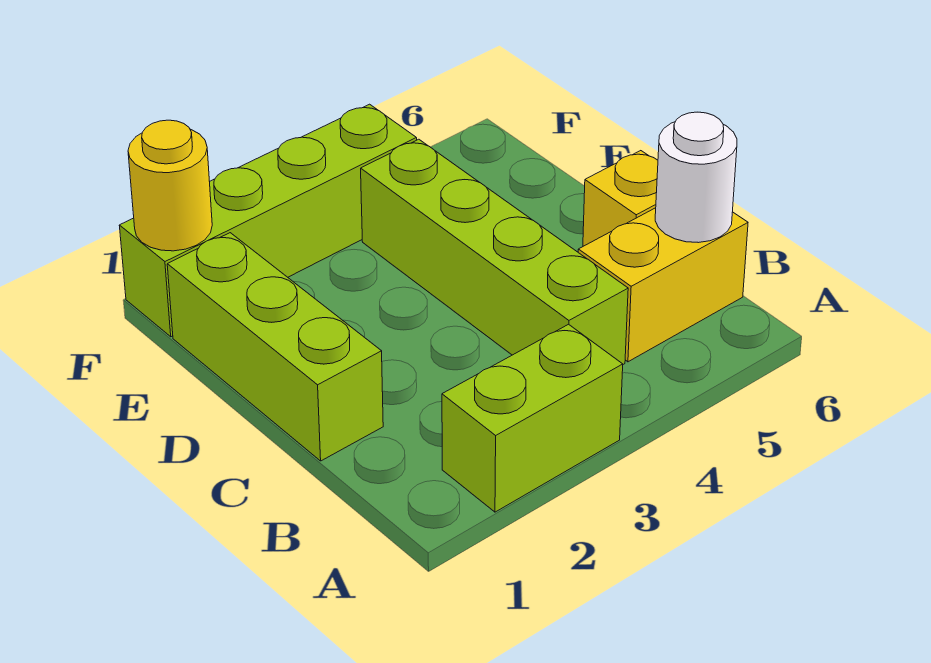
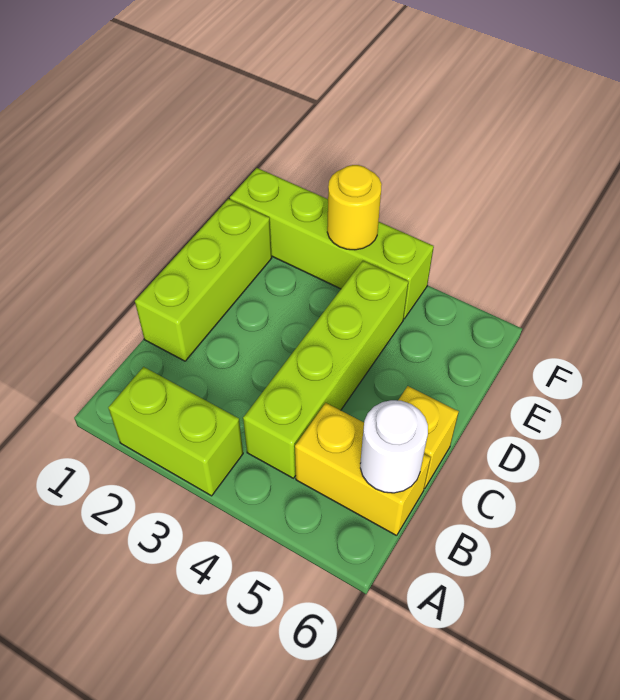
yellow 1x1 round brick [128,120,212,251] -> yellow 1x1 round brick moved to [327,165,382,250]

